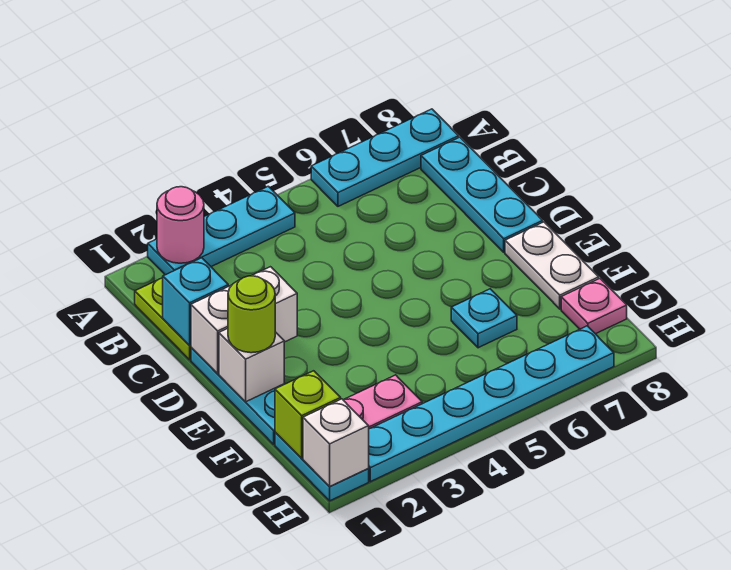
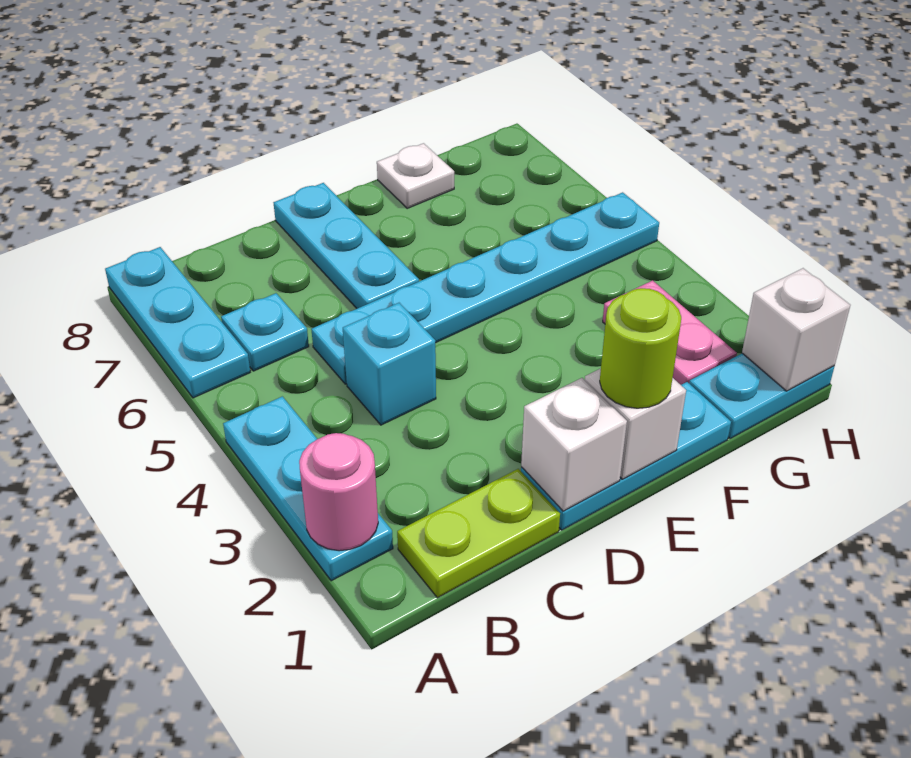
cyan 1x3 plate [421,137,543,252] -> cyan 1x3 plate turned to [274,183,419,308]
cyan 1x1 brick [163,258,228,345] -> cyan 1x1 brick moved to [343,303,436,425]
white 1x2 brick [191,267,297,373] -> white 1x1 brick [521,378,627,511]
white 1x2 plate [505,222,599,309] -> white 1x1 plate [377,143,454,208]
cyan 1x1 plate [451,289,517,348] -> cyan 1x1 plate moved to [221,293,309,371]
lime 1x1 brick [275,371,341,458] -> none
pink 1x1 plate [561,279,627,334] -> none
cyan 1x6 plate [368,326,614,482] -> cyan 1x6 plate turned to [311,192,659,384]

